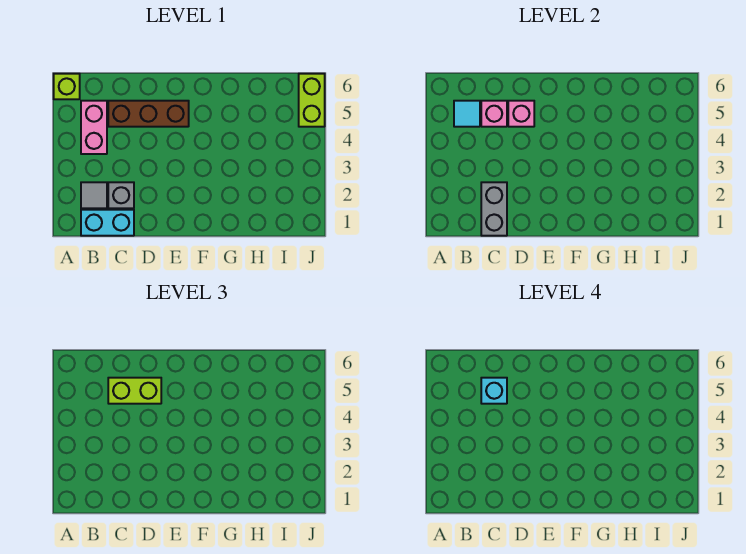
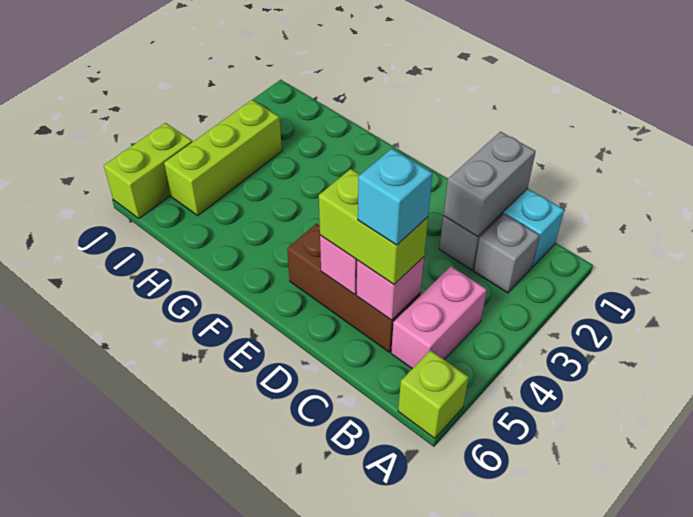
grey 1x1 tile [81,182,107,208] -> grey 1x1 brick [474,214,540,293]
cyan 1x1 tile [454,101,480,127] -> none
none -> lime 1x3 brick [164,100,282,216]

